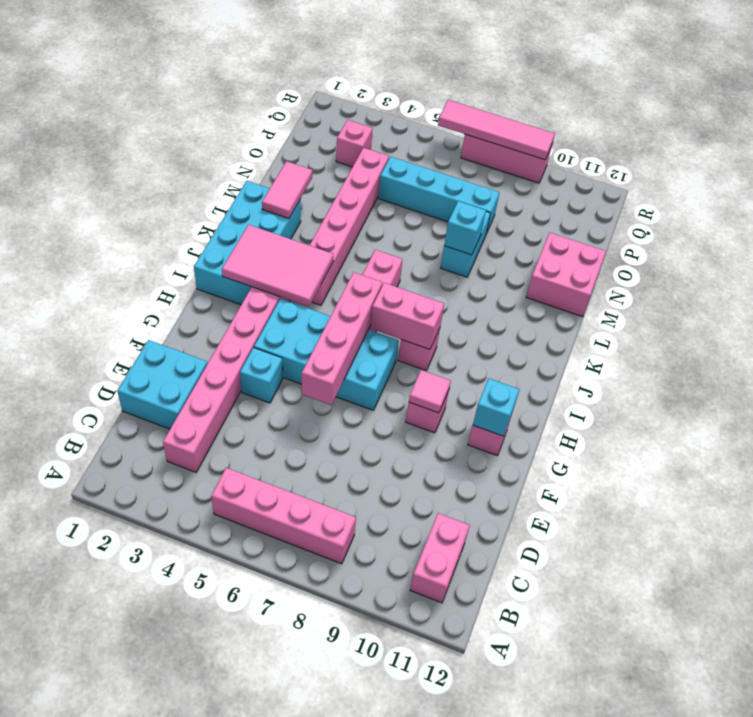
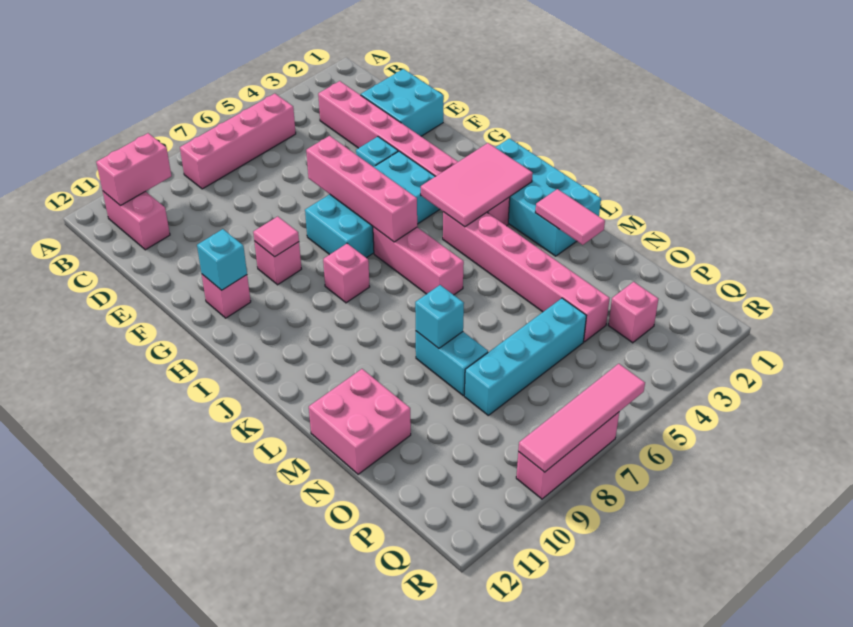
pink 1x2 brick [370,283,444,350] -> pink 1x2 brick moved to [96,133,171,206]

